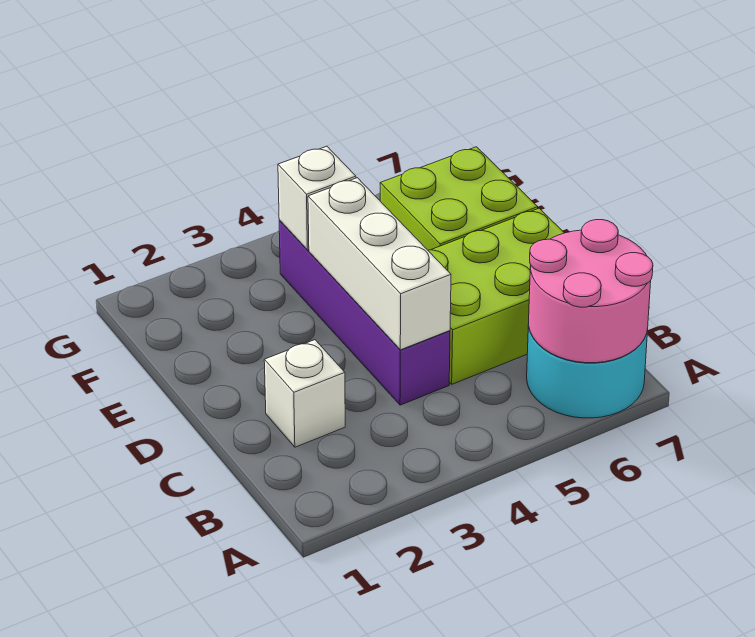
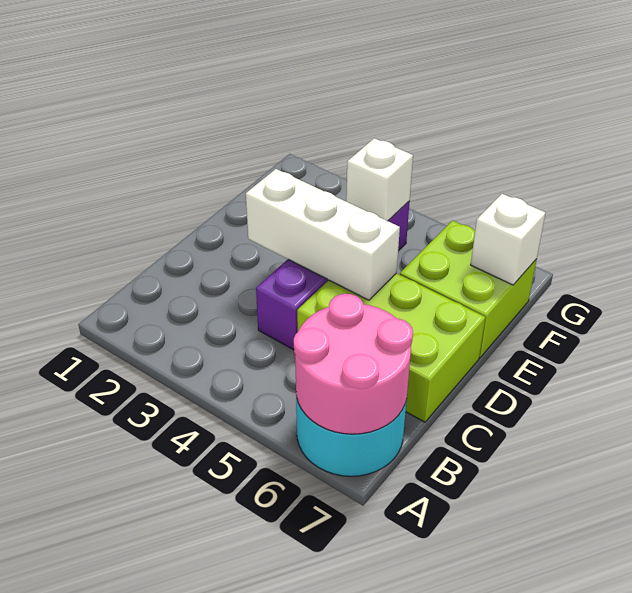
white 1x1 brick [264,340,345,447] -> white 1x1 brick moved to [471,194,545,285]
white 1x3 brick [308,178,451,350] -> white 1x3 brick turned to [246,169,400,300]

